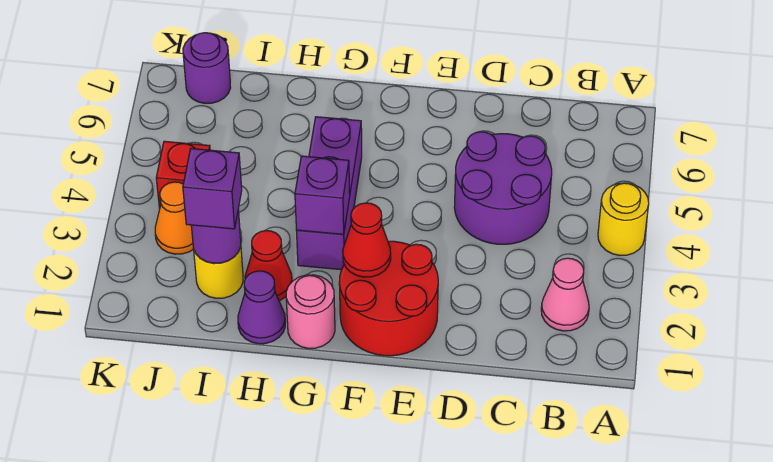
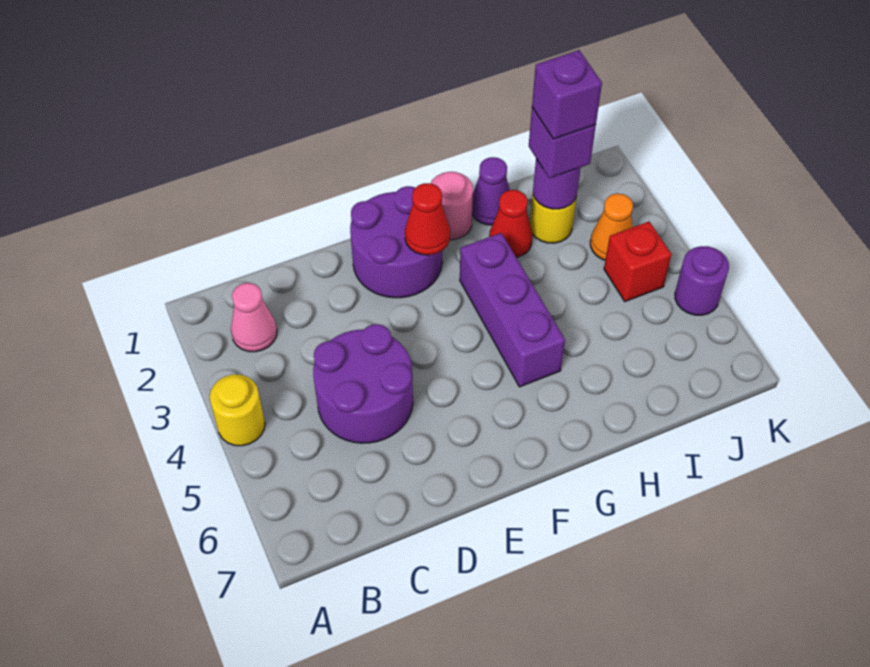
red 2x2 round brick [339,241,438,356] -> purple 2x2 round brick [350,186,442,298]
purple 1x1 brick [295,156,350,234] -> purple 1x1 brick moved to [532,50,602,139]
purple 1x1 round brick [183,33,231,103] -> purple 1x1 round brick moved to [675,246,729,315]

